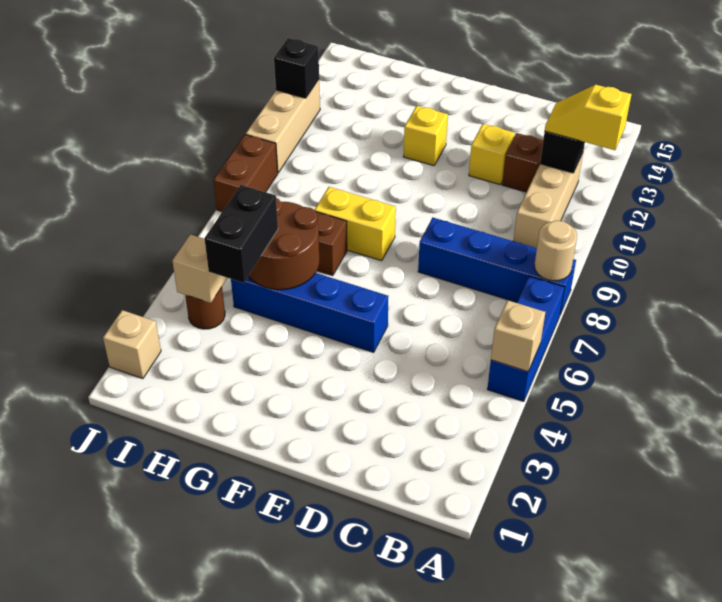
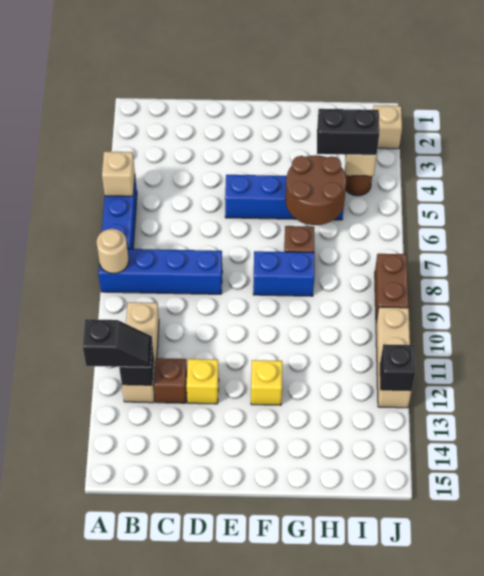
yellow 1x2 slope [545,85,631,150] -> black 1x2 slope [83,319,152,367]
yellow 1x2 brick [315,187,396,261] -> blue 1x2 brick [253,251,314,296]
black 1x2 brick [204,185,278,283] -> black 1x2 brick turned to [317,109,379,155]

